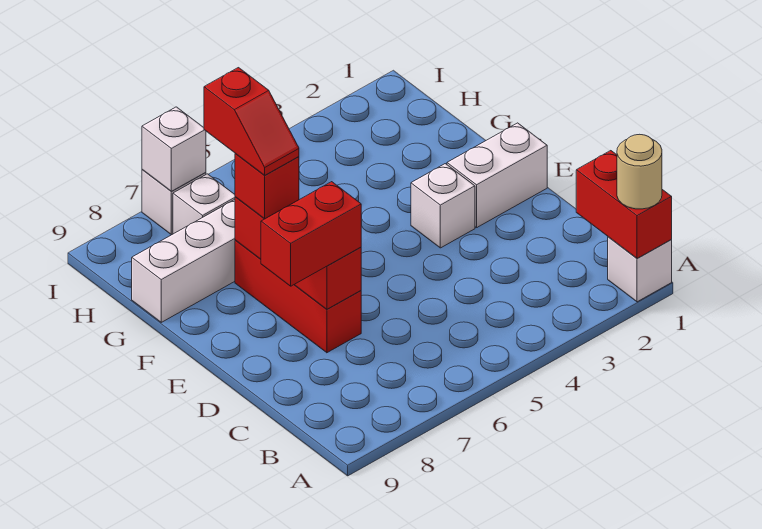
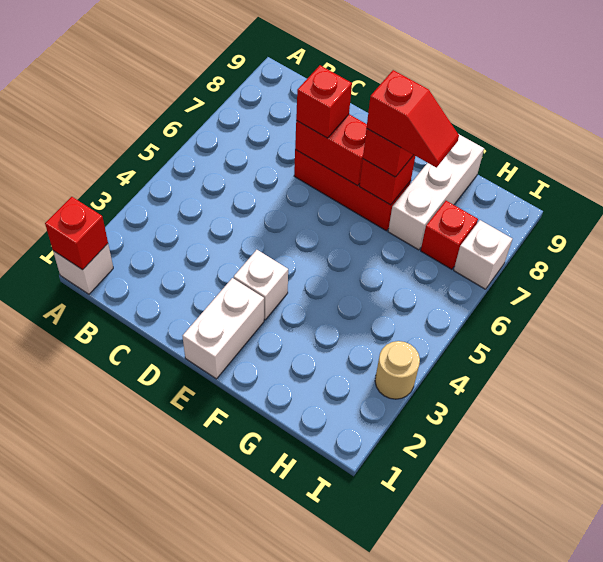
red 1x2 brick [576,151,672,258] -> red 1x1 brick [45,197,108,270]
tan 1x1 round brick [617,134,662,209] -> tan 1x1 round brick moved to [375,341,420,399]
red 1x2 brick [261,182,361,286] -> red 1x1 brick [296,65,352,138]
red 1x2 slope [204,68,299,175] -> red 1x2 slope turned to [367,70,459,168]
white 1x1 brick [173,174,235,234] -> red 1x1 brick [421,201,478,269]
white 1x1 brick [142,107,206,192] -> none

